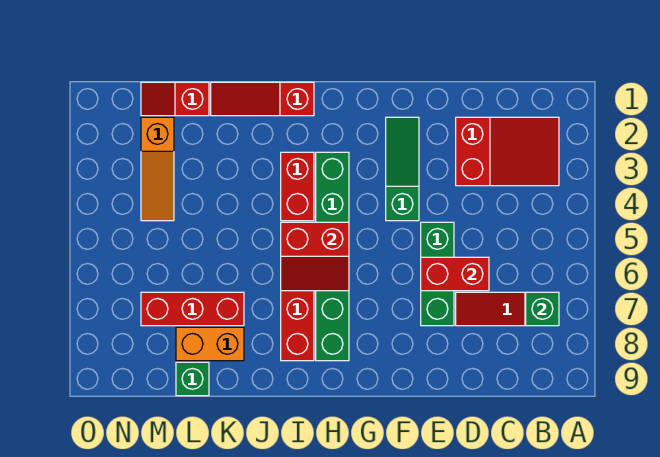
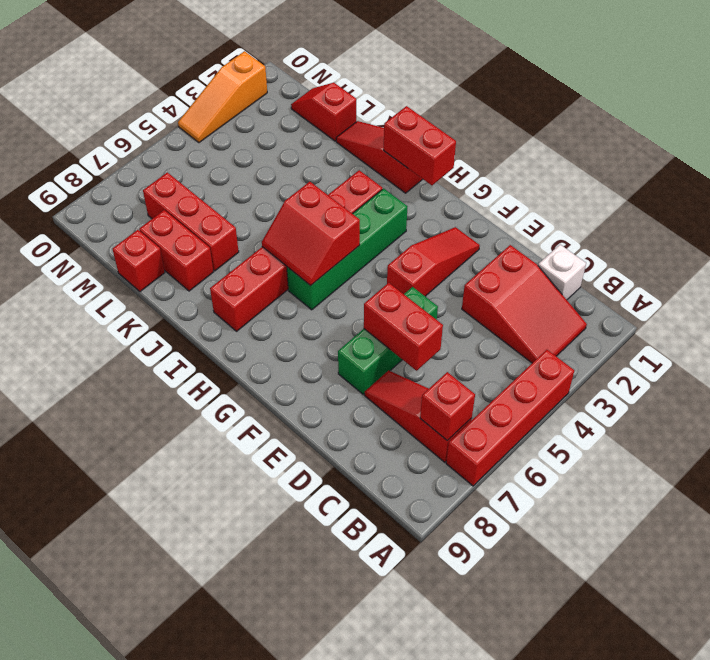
none -> red 1x4 brick [446,350,574,486]
green 1x1 brick [526,292,559,326] -> red 1x1 brick [420,372,475,441]
none -> white 1x1 brick [538,245,586,300]
green 1x3 slope [386,117,419,221] -> red 1x3 slope [387,227,480,296]
none -> red 1x2 brick [384,106,456,185]
green 1x6 brick [316,152,349,361] -> green 1x4 brick [287,189,408,310]
orange 1x2 brick [176,327,244,361] -> red 1x2 brick [139,210,213,291]
green 1x1 brick [176,362,209,396] -> red 1x1 brick [113,230,165,292]
orange 1x3 slope [141,117,174,221] -> orange 1x3 slope moved to [178,51,267,143]

